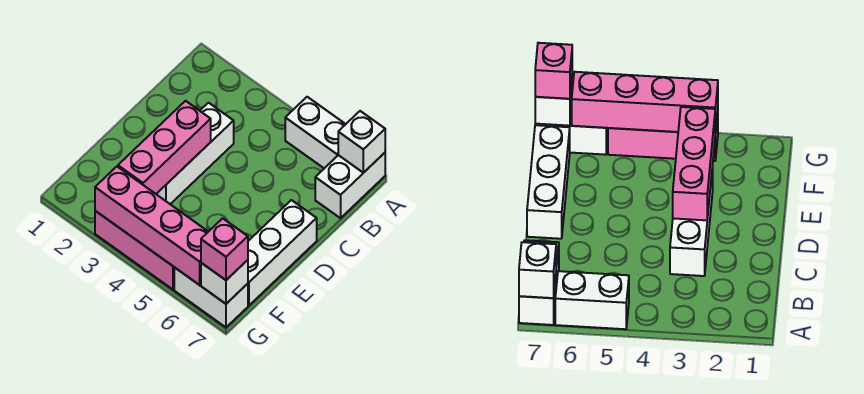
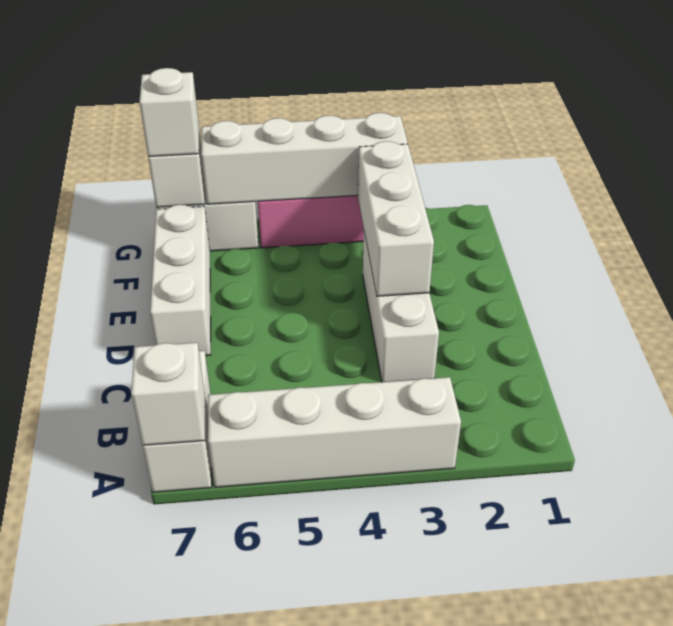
white 1x2 brick [285,97,346,168] -> white 1x4 brick [208,377,461,487]
pink 1x3 brick [118,101,211,194] -> white 1x3 brick [358,141,434,296]
pink 1x4 brick [95,167,208,285] -> white 1x4 brick [201,113,408,204]
pink 1x1 brick [201,218,248,280] -> white 1x1 brick [139,68,199,157]

